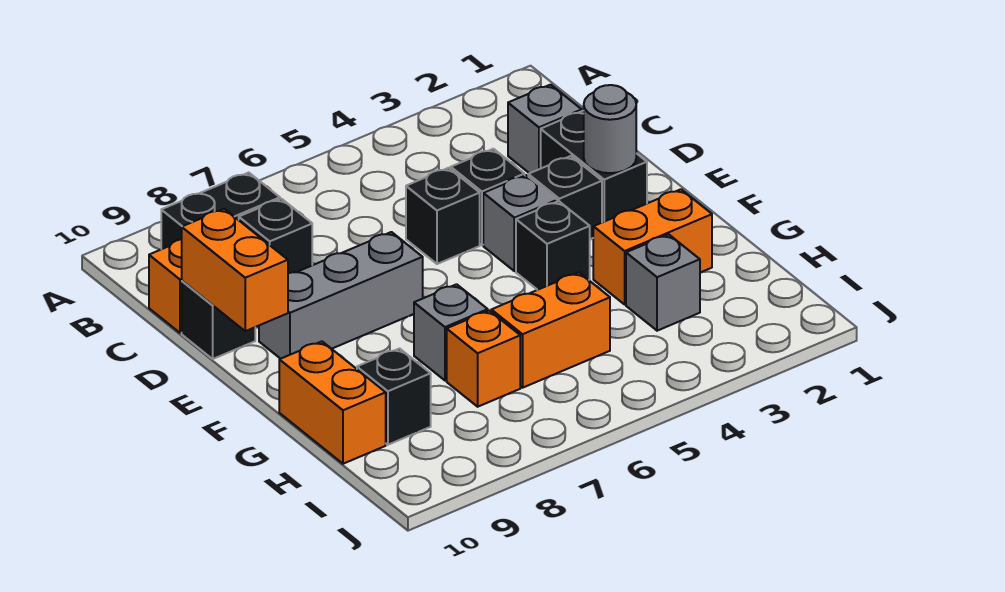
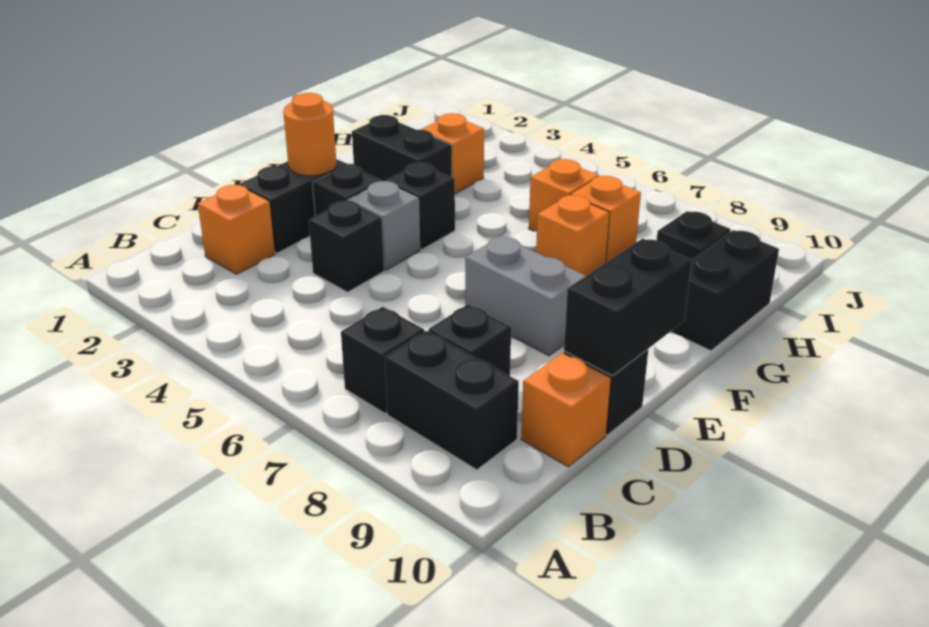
grey 1x1 brick [508,85,582,173] -> orange 1x1 brick [198,185,275,274]
black 1x1 brick [406,168,480,264] -> black 1x1 brick moved to [341,307,424,414]
orange 1x2 brick [182,209,288,331] -> black 1x2 brick [564,239,692,376]
grey 1x1 round brick [584,85,636,173] -> orange 1x1 round brick [283,93,336,176]
grey 1x3 brick [259,232,423,359] -> grey 1x2 brick [465,236,586,356]
orange 1x2 brick [593,189,712,304] -> black 1x2 brick [352,115,452,181]
grey 1x1 brick [414,284,488,381] -> orange 1x1 brick [536,195,610,276]
orange 1x2 brick [279,342,386,464] -> black 1x2 brick [671,230,779,351]
grey 1x1 brick [626,234,700,331] -> orange 1x1 brick [421,113,484,194]
orange 1x2 brick [491,273,610,388] -> orange 1x1 brick [529,159,599,232]

